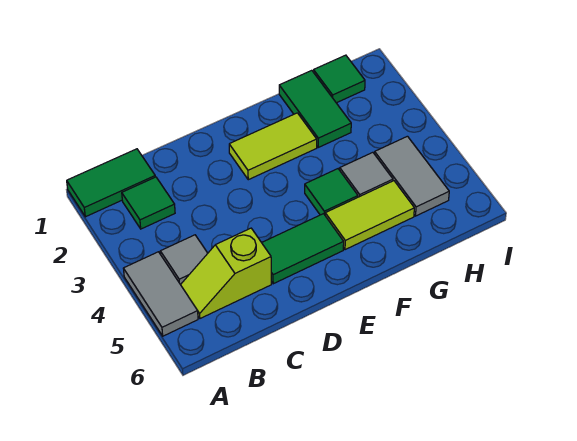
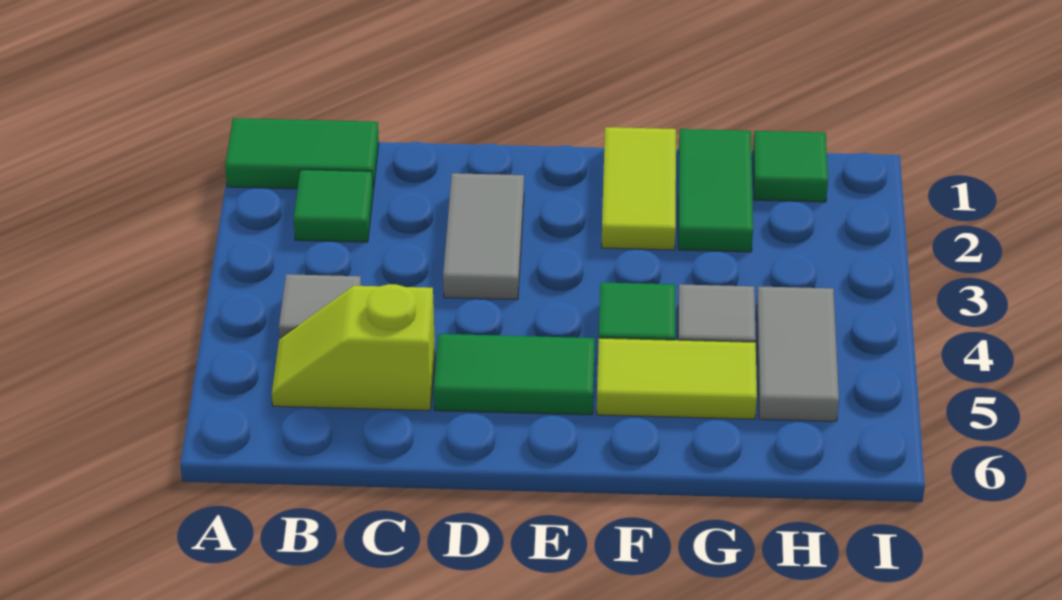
grey 1x2 tile [123,252,198,336] -> grey 1x2 tile moved to [443,173,524,300]
lime 1x2 tile [229,113,317,180] -> lime 1x2 tile turned to [602,127,676,250]

